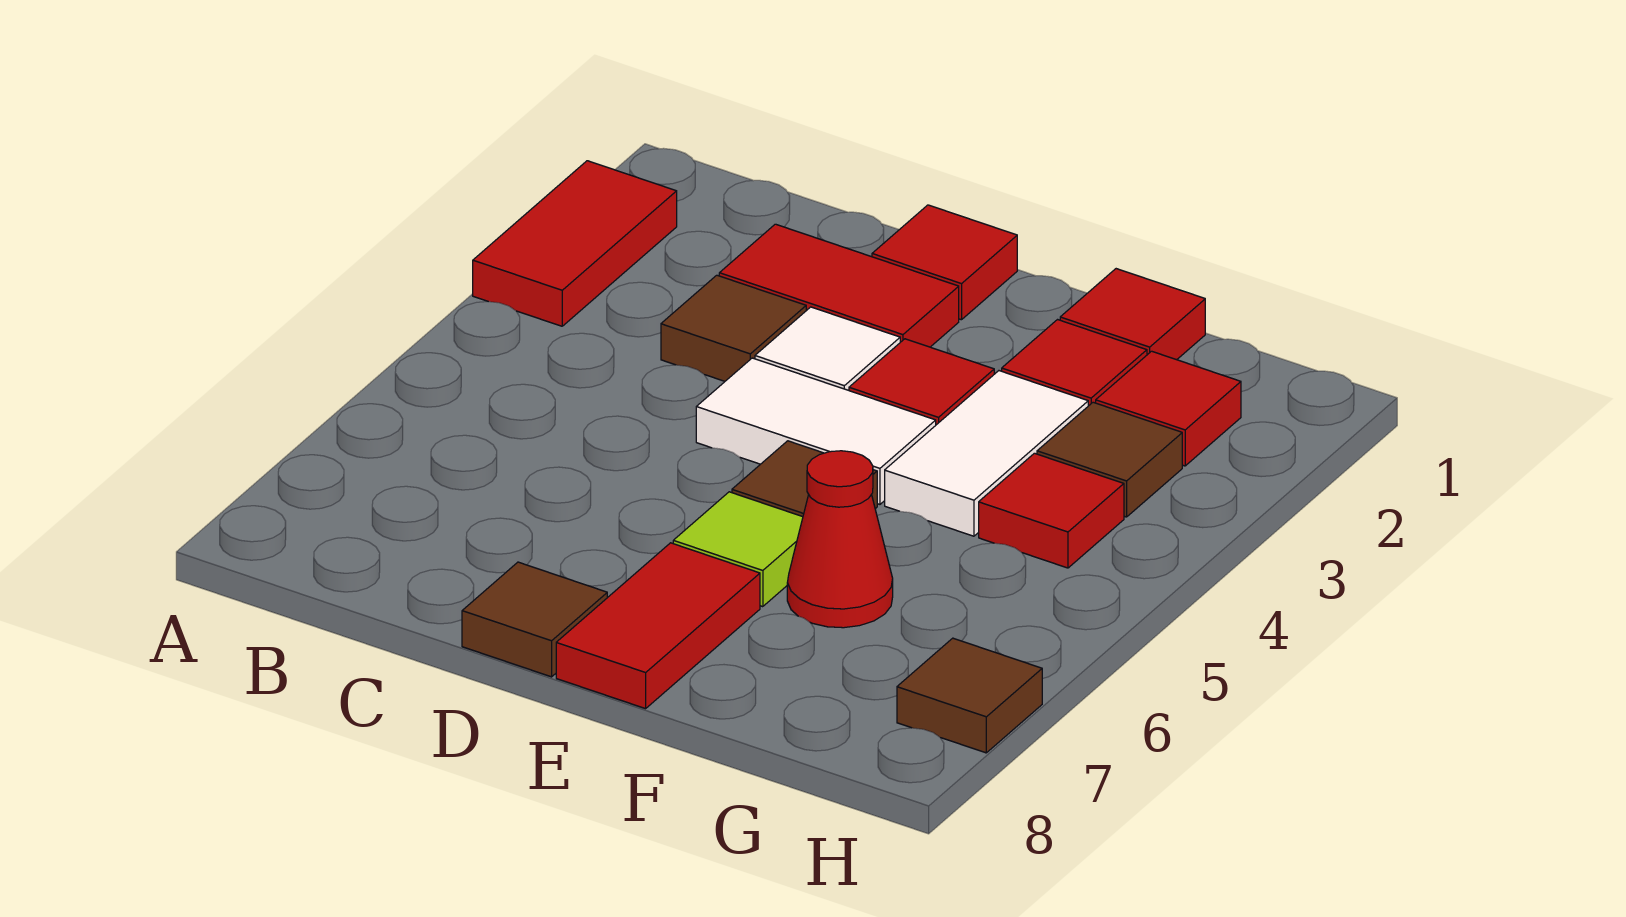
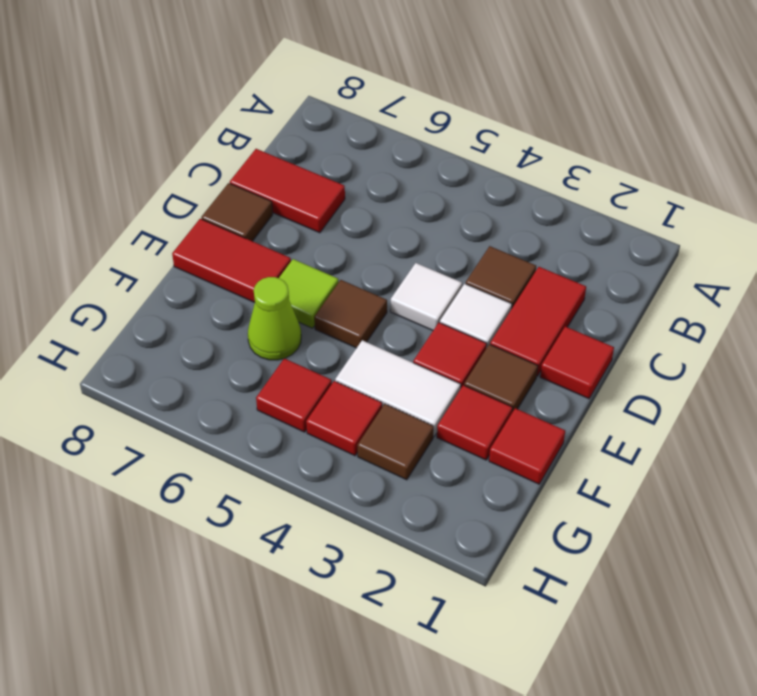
red 1x2 tile [473,161,677,326] -> red 1x2 tile moved to [230,149,345,233]
white 1x2 tile [696,358,936,504] -> white 1x1 tile [390,263,462,330]
red 1x1 cone [787,451,893,628] -> lime 1x1 cone [248,277,301,360]
red 1x1 tile [1096,351,1241,466] -> red 1x1 tile moved to [256,358,332,432]
brown 1x1 tile [897,638,1042,753] -> brown 1x1 tile moved to [464,344,538,412]

